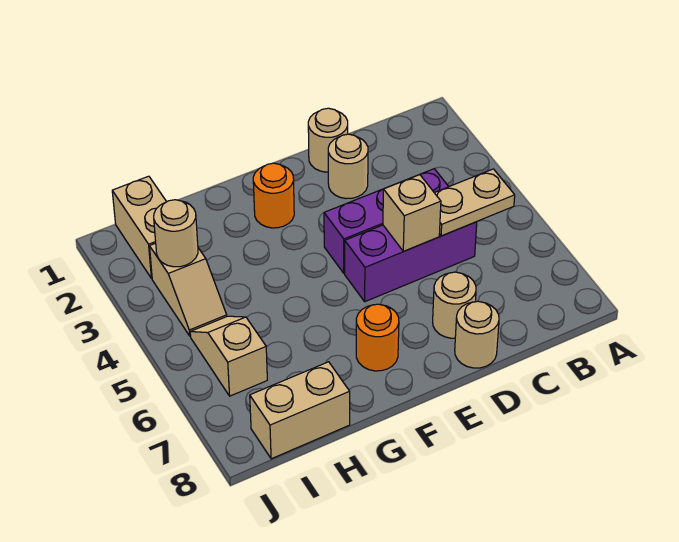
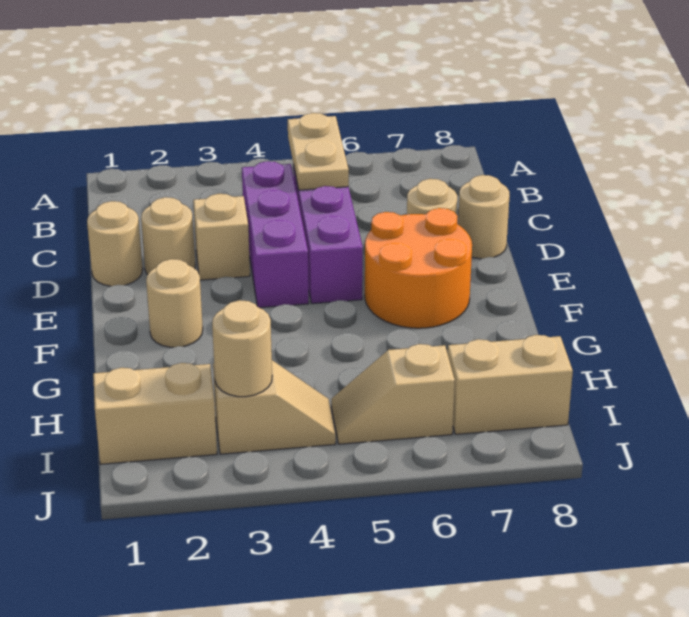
tan 1x1 brick [383,175,441,251] -> tan 1x1 brick moved to [193,194,250,280]
orange 1x1 round brick [253,163,294,228] -> tan 1x1 round brick [146,259,203,347]
orange 1x1 round brick [356,304,399,371] -> orange 2x2 round brick [365,208,472,328]
tan 1x2 brick [250,362,350,459] -> tan 1x2 brick turned to [448,335,573,434]

